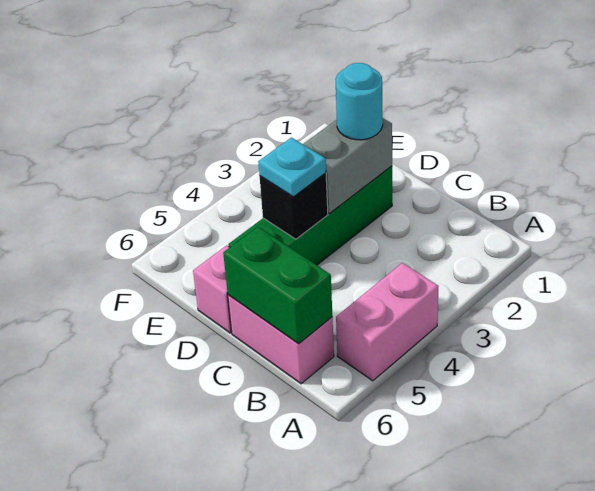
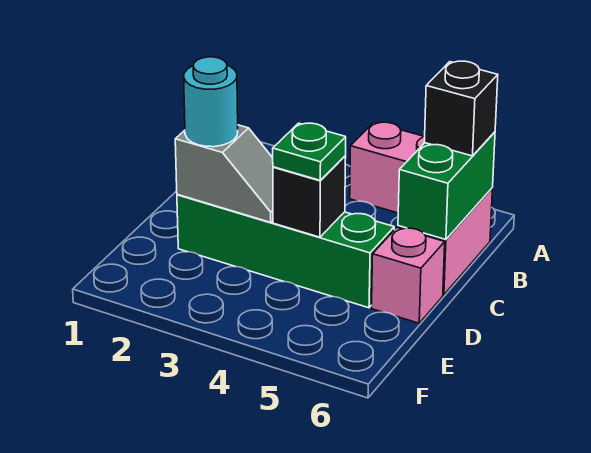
none -> black 1x1 brick [424,61,498,156]
grey 1x2 brick [303,118,392,213] -> grey 1x2 slope [175,125,273,222]
cyan 1x1 plate [258,138,326,197] -> green 1x1 plate [273,123,346,180]

